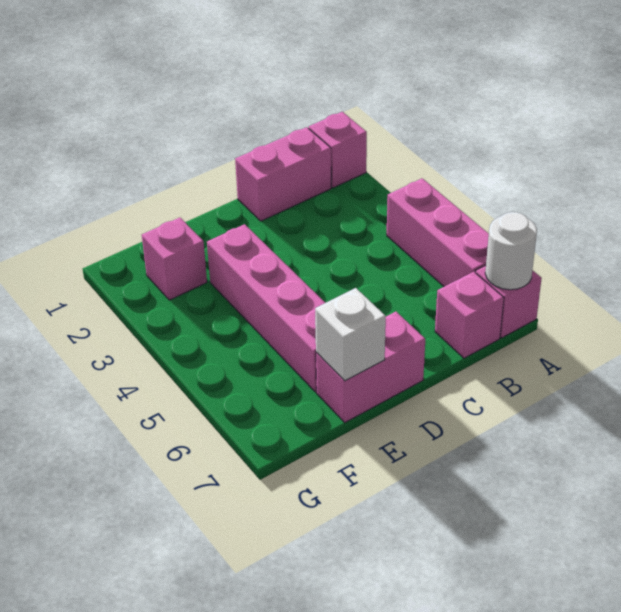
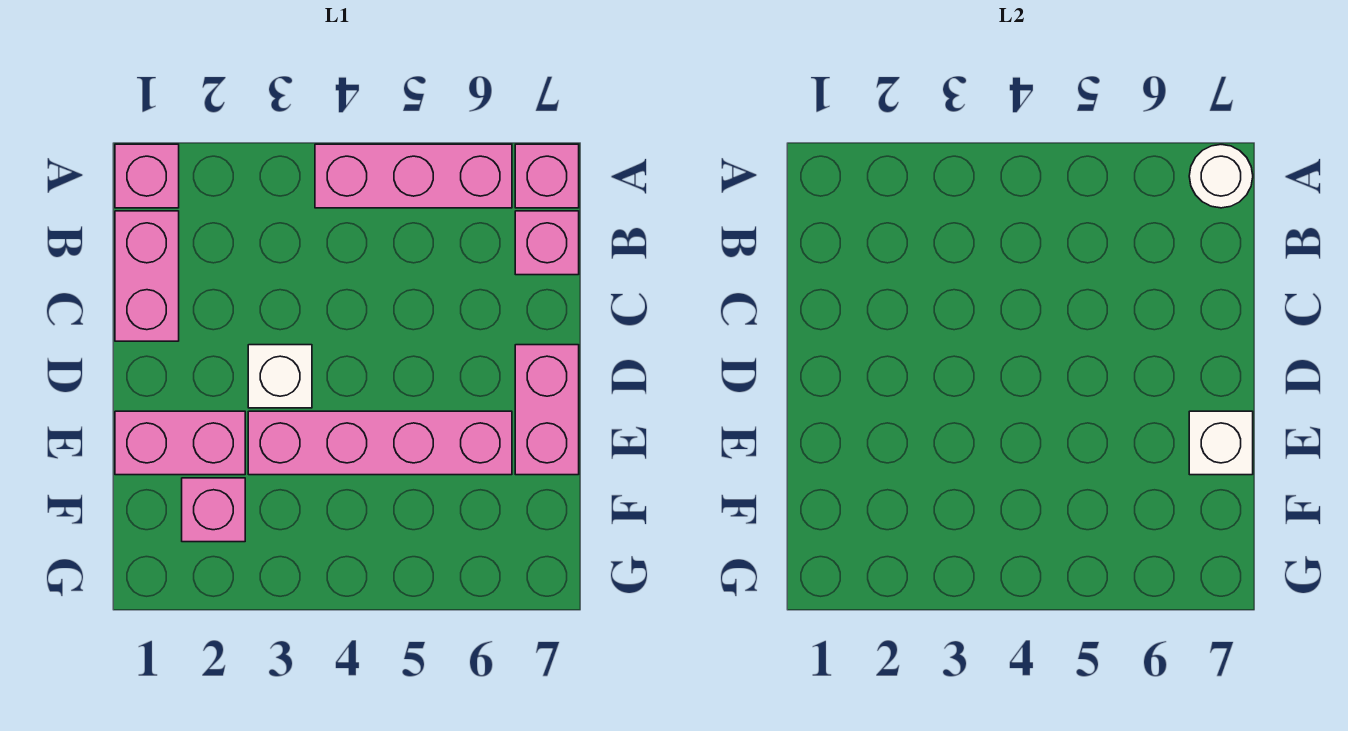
none -> white 1x1 brick [248,345,312,408]
none -> pink 1x2 brick [115,411,245,475]

